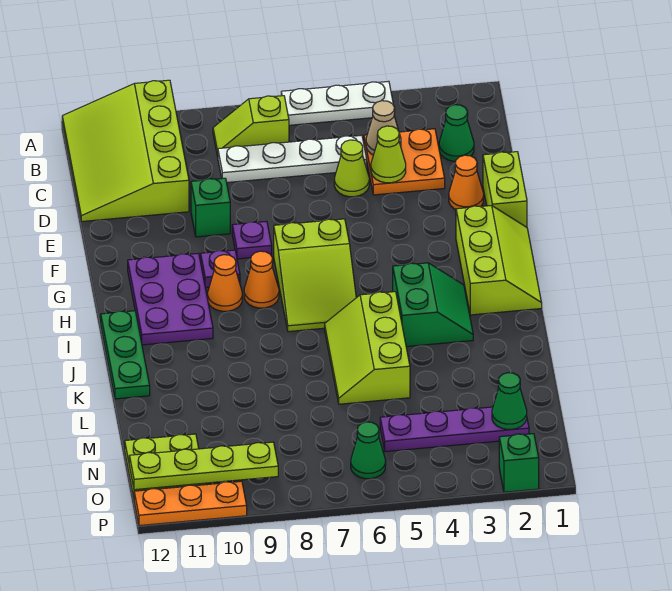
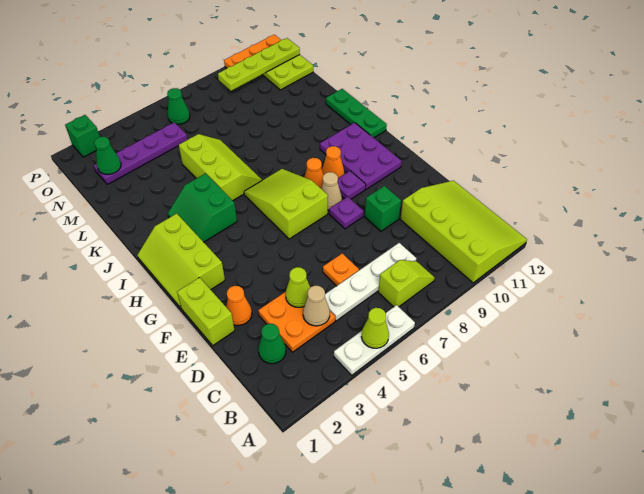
lime 1x1 cone [334,140,369,197] -> lime 1x1 cone moved to [361,308,389,348]
none -> orange 1x1 plate [323,254,359,286]
none -> tan 1x1 cone [321,172,342,210]

